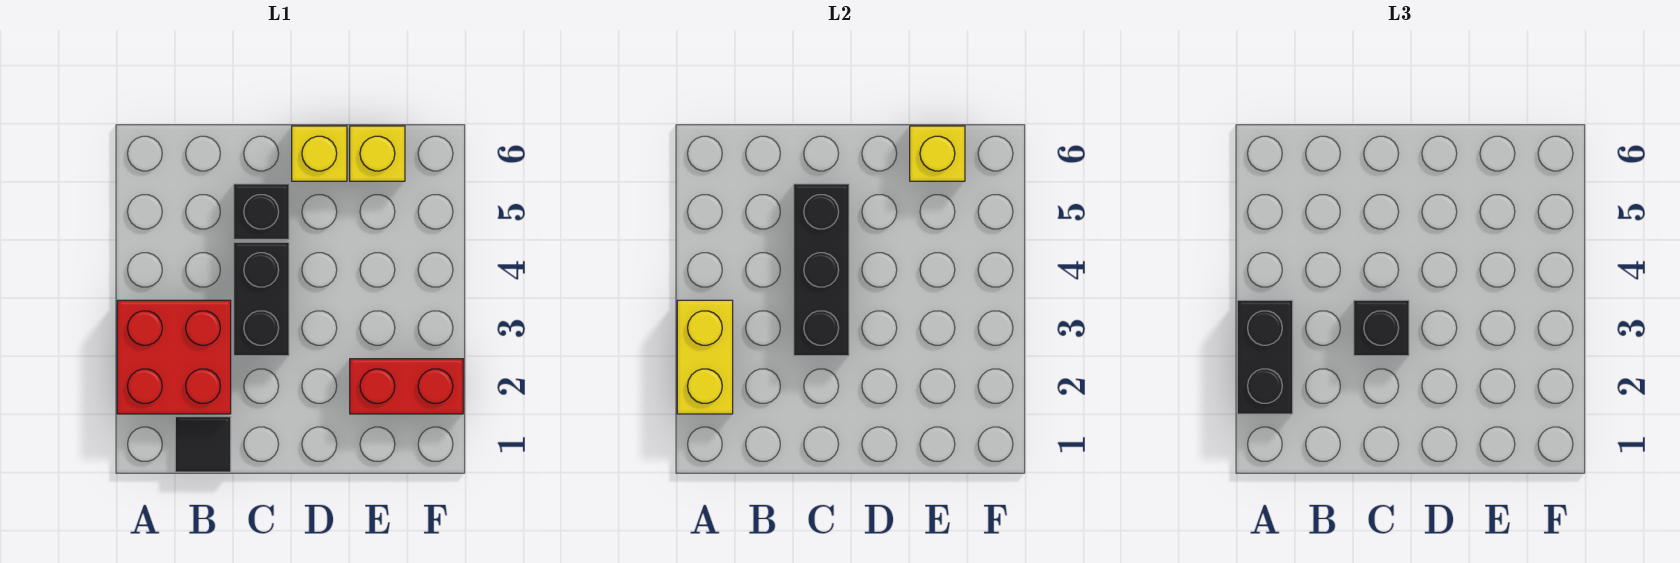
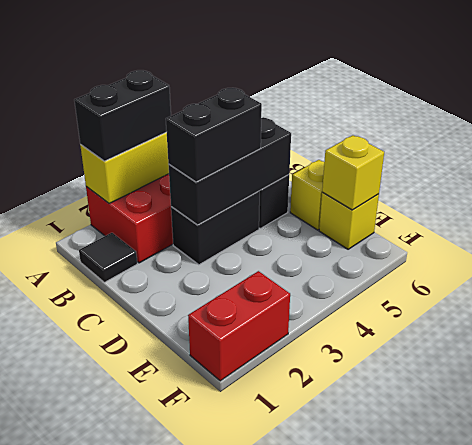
black 1x1 brick [1354,300,1409,356] -> black 1x2 brick [166,88,262,182]
red 1x2 brick [350,359,463,414] -> red 1x2 brick turned to [188,271,290,381]

